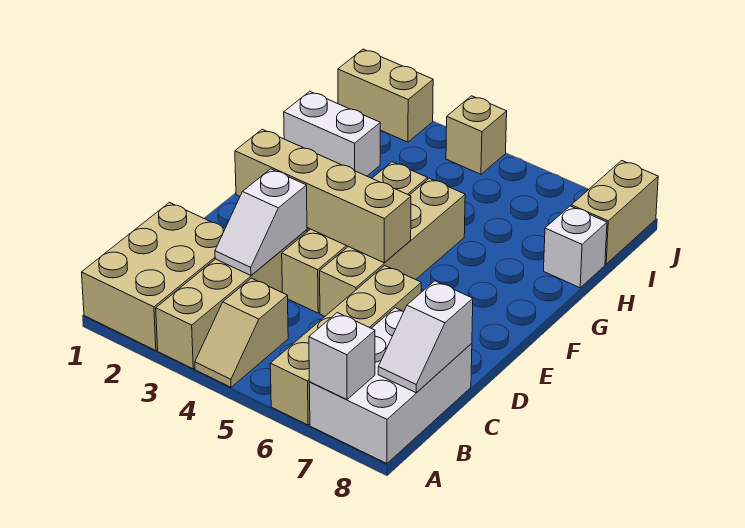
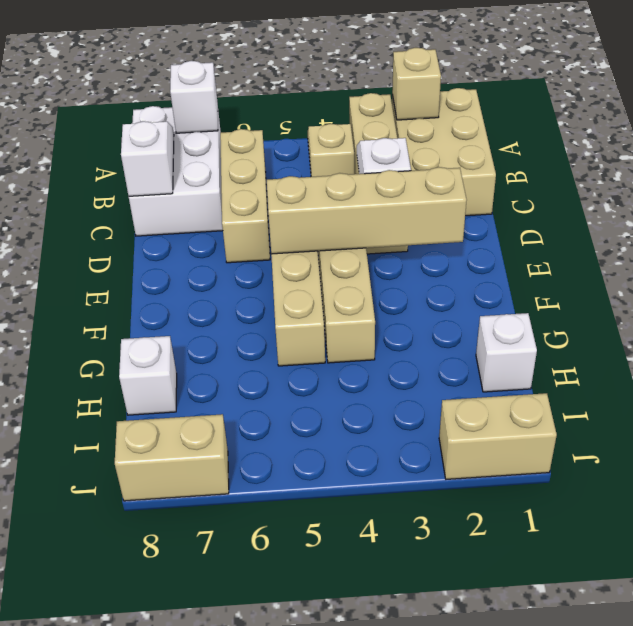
tan 1x4 brick [270,266,421,425] -> tan 1x3 brick [220,129,270,263]
white 1x2 brick [284,91,380,176] -> white 1x1 brick [476,313,537,392]
tan 1x2 brick [571,161,658,264] -> tan 1x2 brick turned to [115,414,229,501]
tan 1x1 brick [446,96,507,174] -> tan 1x1 brick moved to [392,48,441,120]

